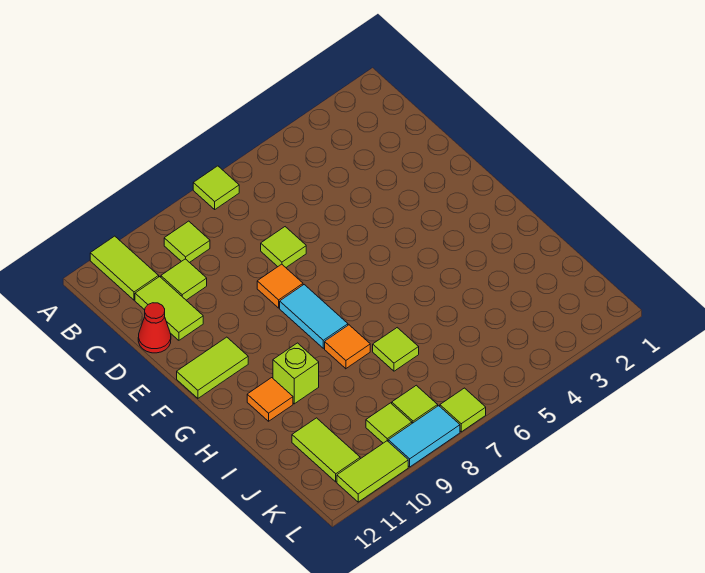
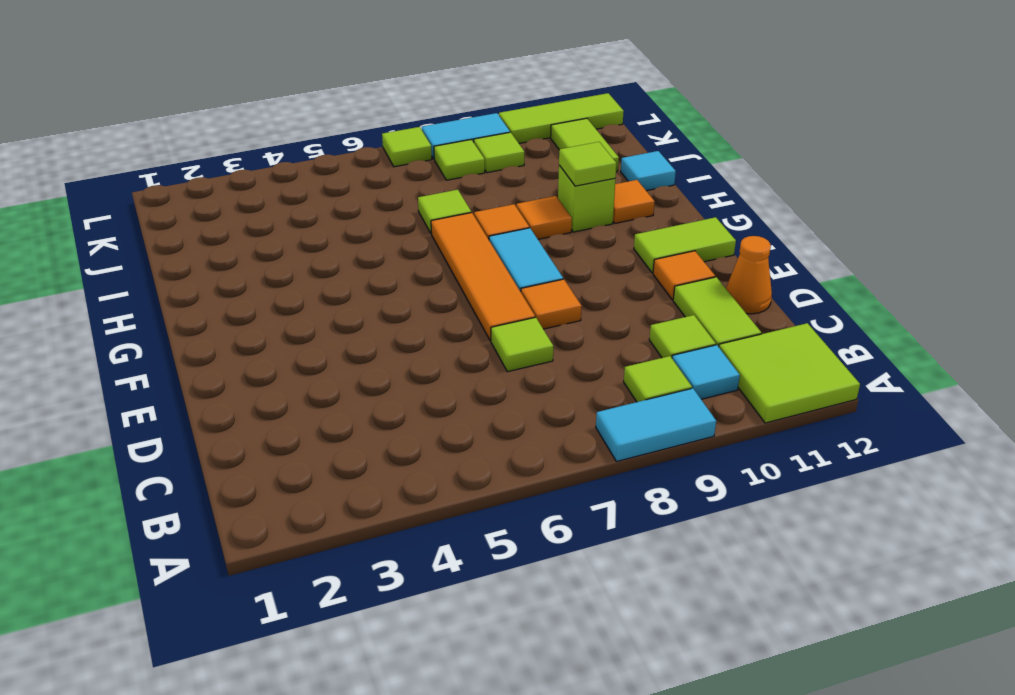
lime 1x1 tile [193,166,239,209] -> lime 1x1 tile moved to [559,142,616,186]
none -> cyan 1x2 tile [596,388,716,462]
lime 1x2 tile [90,236,159,300] -> lime 2x2 tile [719,323,860,423]
none -> cyan 1x1 tile [672,345,740,399]
red 1x1 cone [138,303,171,353] -> orange 1x1 cone [726,236,772,314]
none -> orange 1x4 tile [431,213,535,341]
none -> orange 1x1 tile [653,251,715,300]
none -> orange 1x1 tile [516,196,572,239]
none -> cyan 1x1 tile [621,151,676,191]
lime 1x2 tile [337,441,408,502] -> lime 1x3 tile [499,93,624,143]

